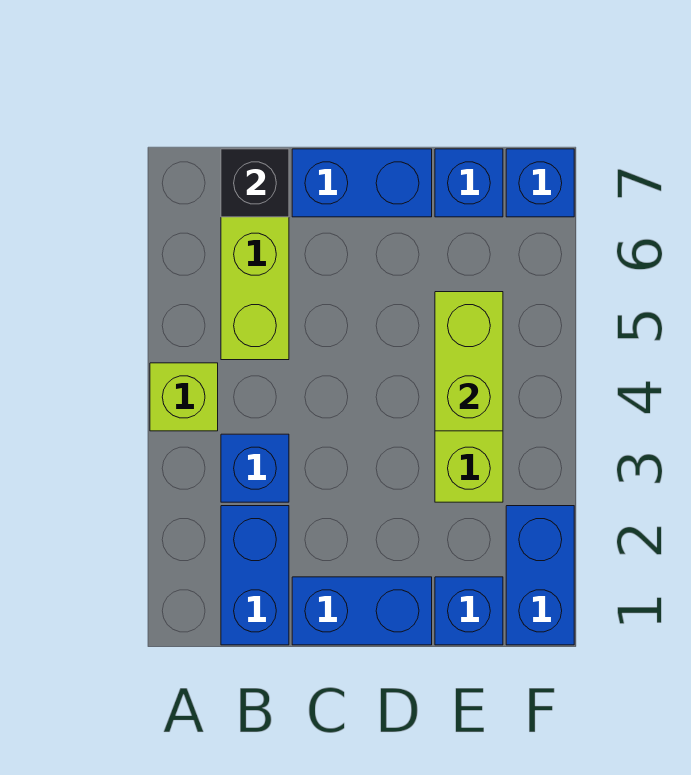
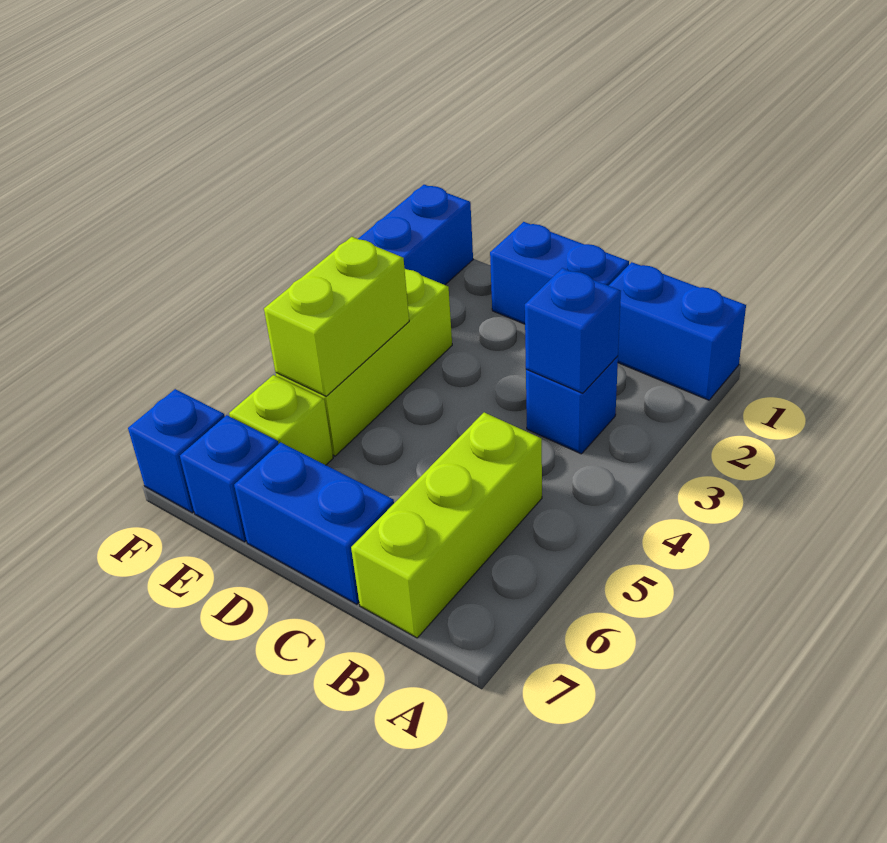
lime 1x1 brick [150,363,218,431] -> lime 1x1 brick moved to [229,375,333,465]
blue 1x2 brick [221,506,289,645] -> blue 1x2 brick turned to [609,262,746,400]
black 1x1 brick [221,149,289,217] -> none
blue 1x1 brick [435,577,503,645] -> blue 1x1 brick moved to [525,268,621,393]

